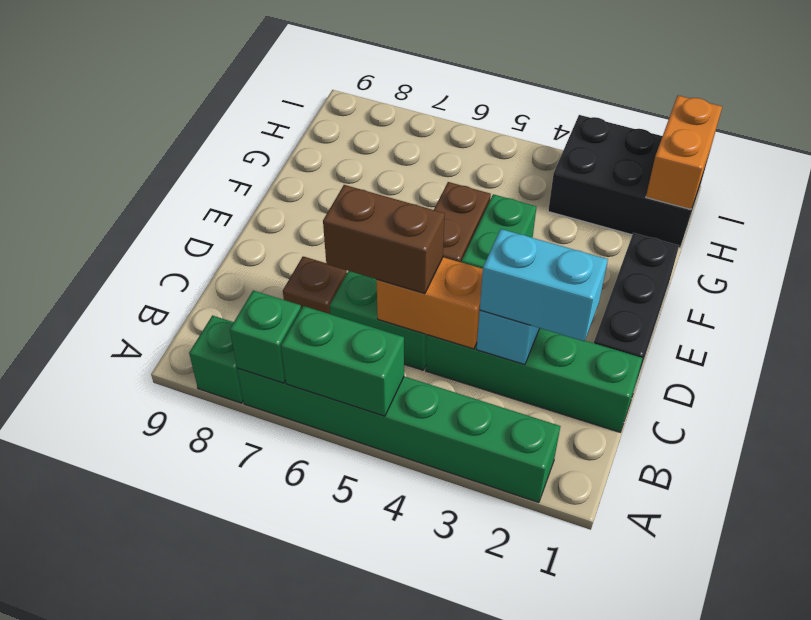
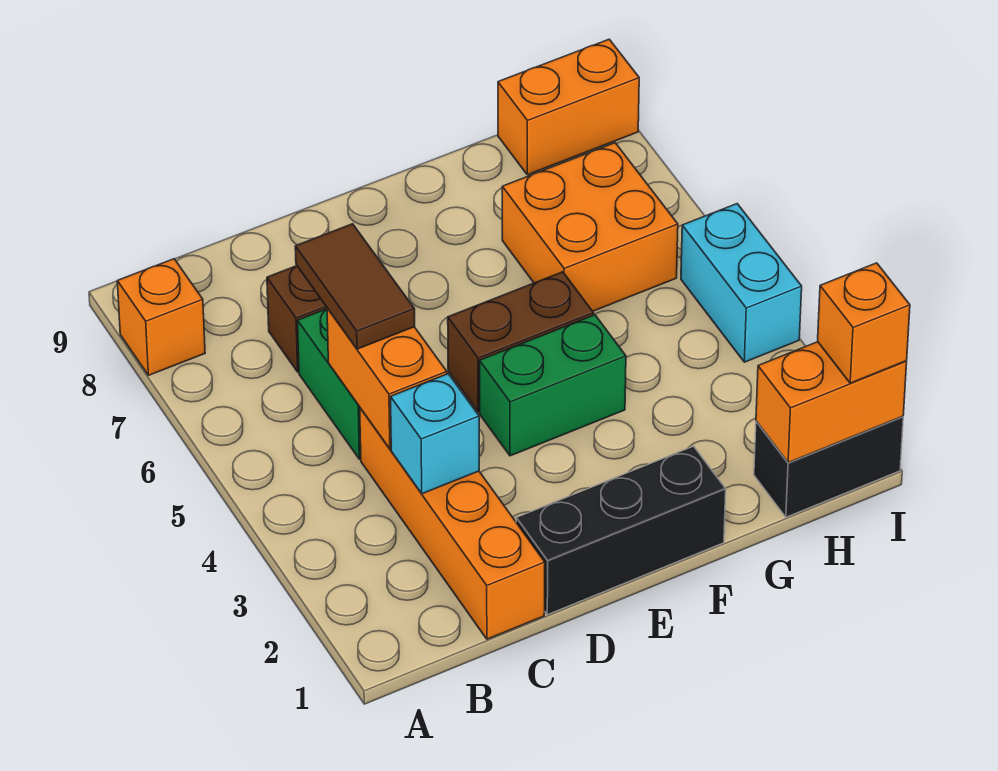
green 1x6 brick [237,368,560,503] -> none
green 1x2 brick [281,306,404,416] -> none
green 1x1 brick [230,290,301,383] -> none
green 1x1 brick [189,316,243,403] -> orange 1x1 brick [117,259,205,375]
green 1x4 brick [426,328,643,432] -> orange 1x4 brick [360,408,545,639]
cyan 1x2 brick [480,229,608,341] -> cyan 1x2 brick moved to [681,204,802,362]
brown 1x2 brick [323,185,445,294] -> brown 1x2 tile [295,224,415,349]
none -> orange 2x2 brick [502,143,678,311]
black 2x3 brick [548,115,708,248] -> black 1x2 brick [754,417,903,517]
none -> orange 1x2 brick [498,39,639,175]
none -> orange 1x1 brick [818,263,910,383]

